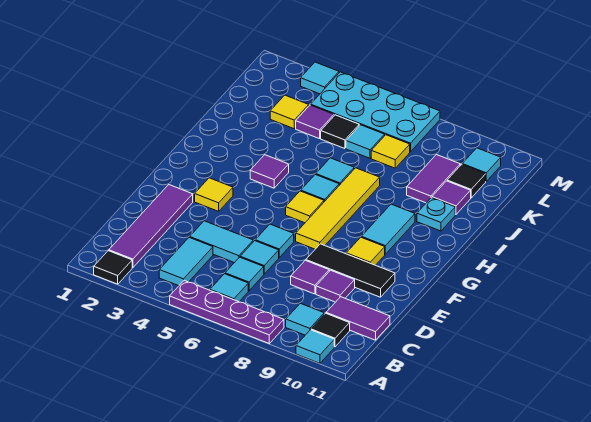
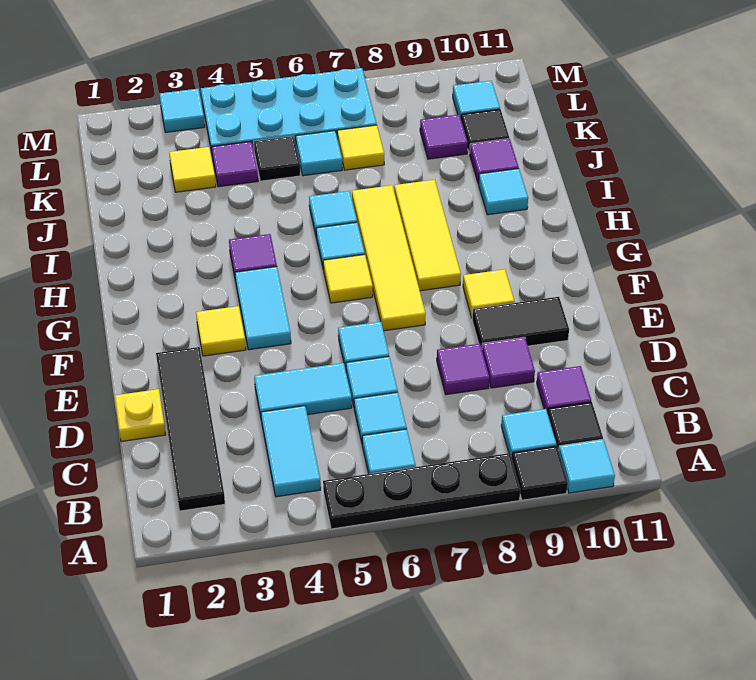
black 1x1 tile [94,251,132,284] -> black 1x1 tile moved to [512,446,568,500]
purple 1x4 plate [170,280,284,343] -> black 1x4 plate [323,453,520,529]
purple 1x4 tile [109,185,193,268] -> black 1x4 tile [156,347,225,511]
purple 1x2 tile [326,297,390,340] -> purple 1x1 tile [537,366,591,413]
none -> yellow 1x1 plate [115,389,166,442]
black 1x3 tile [306,244,395,297] -> black 1x2 tile [472,297,569,349]
none -> yellow 1x3 tile [394,180,461,291]
cyan 1x2 tile [362,204,415,254] -> cyan 1x2 tile moved to [235,267,291,350]
cyan 1x1 plate [417,198,455,231] -> cyan 1x1 tile [479,169,528,215]
purple 1x2 tile [407,155,460,203] -> purple 1x1 tile [420,115,468,159]

